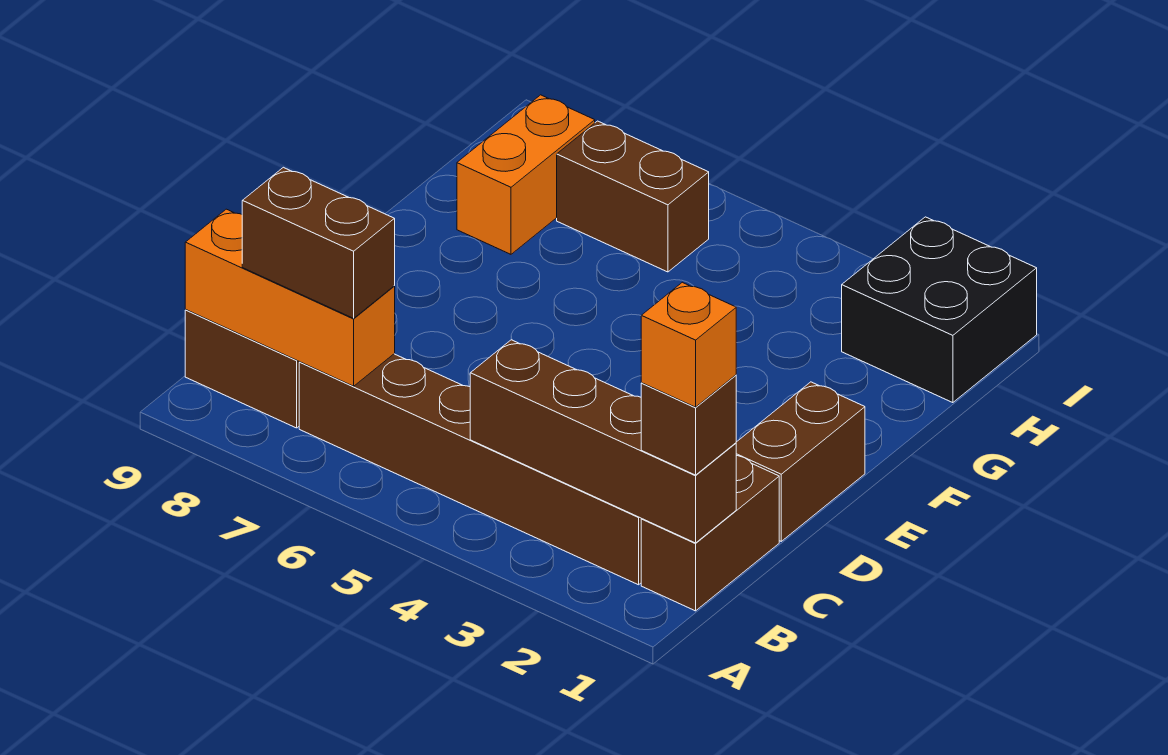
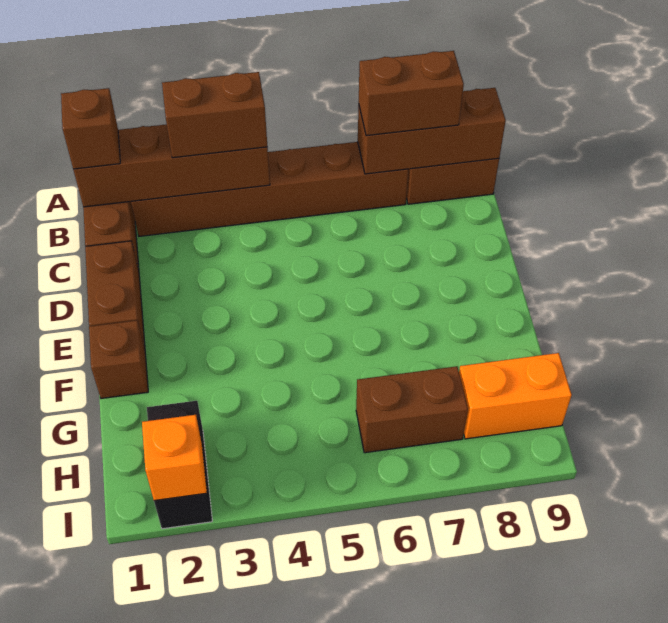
orange 1x1 brick [641,282,736,407] -> orange 1x1 brick moved to [142,415,207,501]
none -> brown 1x2 brick [162,72,267,158]
orange 1x3 brick [185,209,395,386] -> brown 1x3 brick [358,88,506,174]
none -> brown 1x1 brick [89,320,148,399]
orange 1x2 brick [457,95,595,254] -> orange 1x2 brick turned to [459,353,572,439]
black 2x2 brick [842,217,1037,403] -> black 1x2 brick [147,401,212,529]

